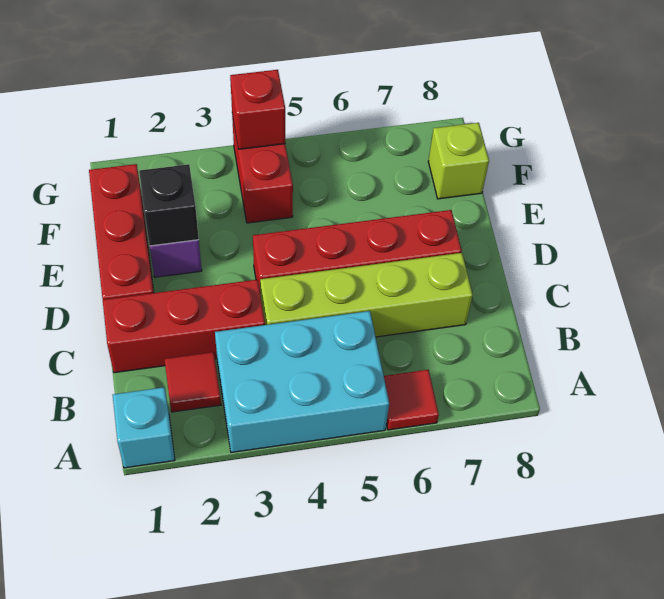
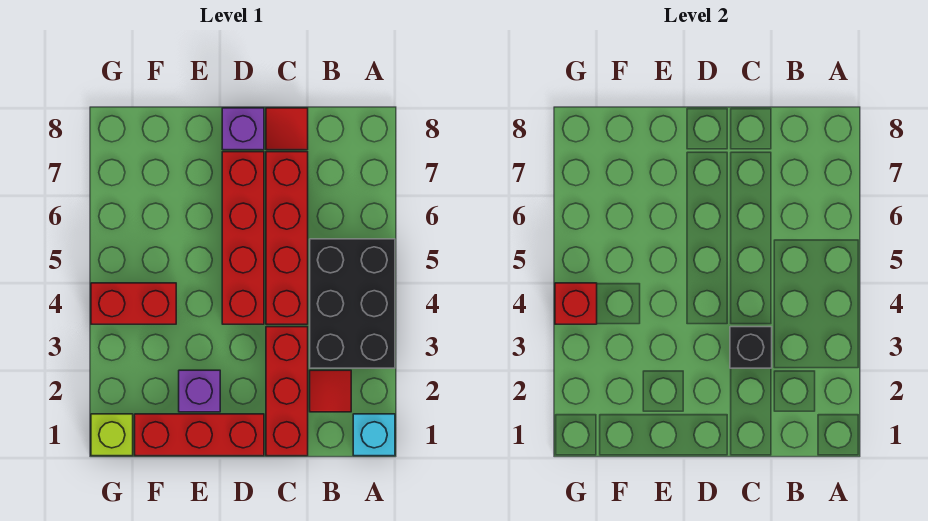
cyan 2x3 brick [215,311,389,452] -> black 2x3 brick [310,239,395,368]
red 1x1 tile [384,370,439,430] -> red 1x1 tile moved to [266,108,308,150]
lime 1x4 brick [260,253,473,337] -> red 1x4 brick [266,152,308,324]
none -> purple 1x1 brick [222,108,264,150]
black 1x1 brick [139,164,199,246] -> black 1x1 brick moved to [730,327,772,368]
lime 1x1 brick [428,123,489,199] -> lime 1x1 brick moved to [91,414,133,456]

